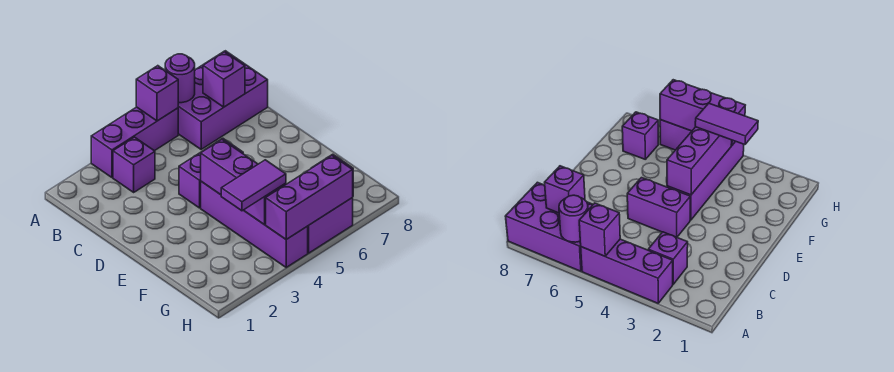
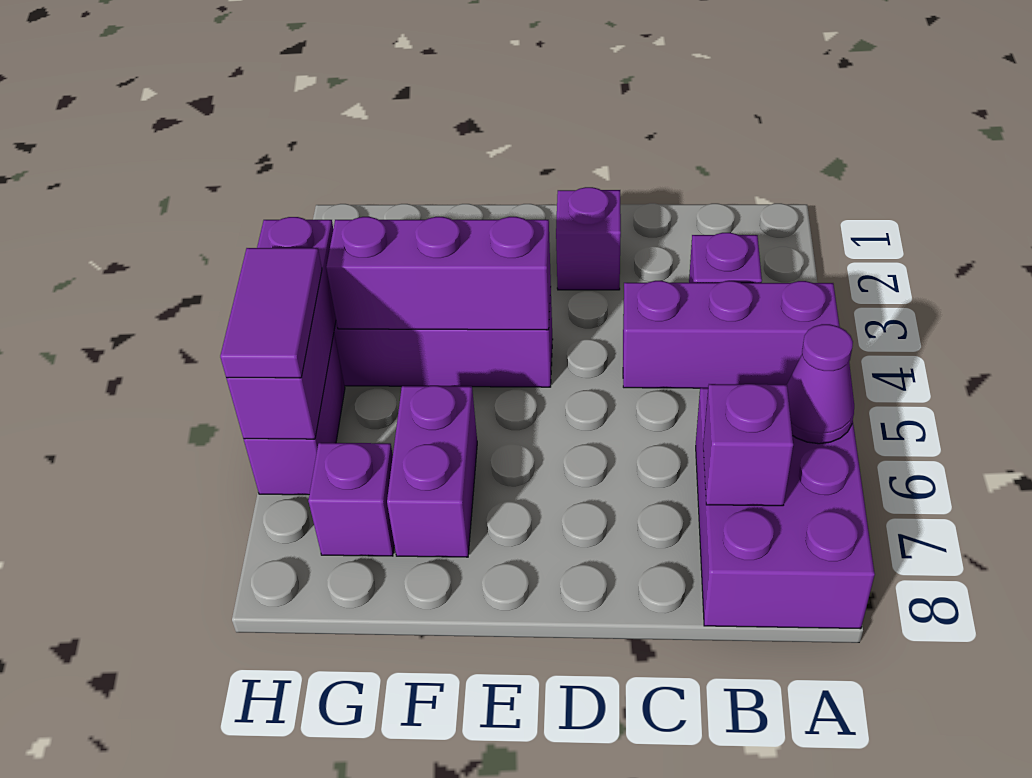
purple 1x3 brick [91,107,178,178] -> purple 1x3 brick turned to [623,281,840,388]
purple 1x1 brick [136,66,178,121] -> purple 1x1 brick moved to [556,187,621,290]
purple 1x1 round brick [165,54,195,103] -> purple 1x1 cone [787,324,854,444]
purple 1x2 brick [179,138,243,208] -> purple 1x2 brick moved to [387,386,477,557]
purple 1x2 tile [221,160,286,211] -> purple 1x2 tile moved to [220,248,322,378]

